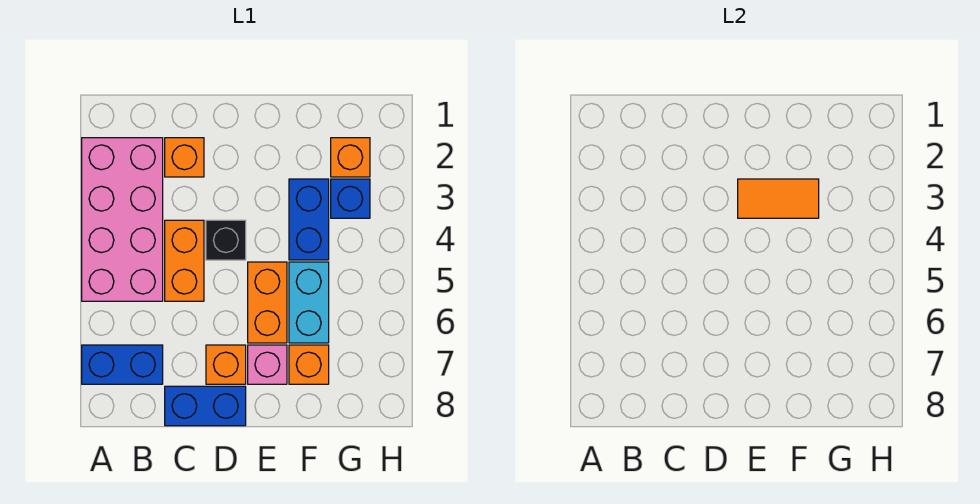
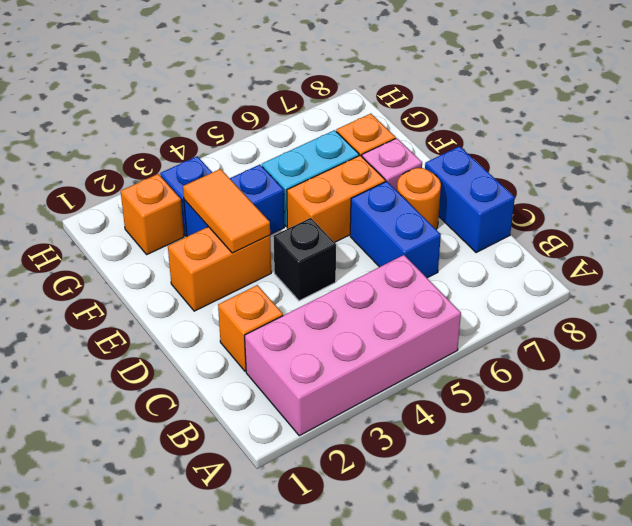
blue 1x2 brick [82,345,163,384] -> blue 1x2 brick moved to [350,181,441,278]
orange 1x2 brick [165,220,204,301] -> orange 1x2 brick moved to [168,227,271,311]
orange 1x1 brick [206,345,246,384] -> orange 1x1 round brick [397,168,441,229]

